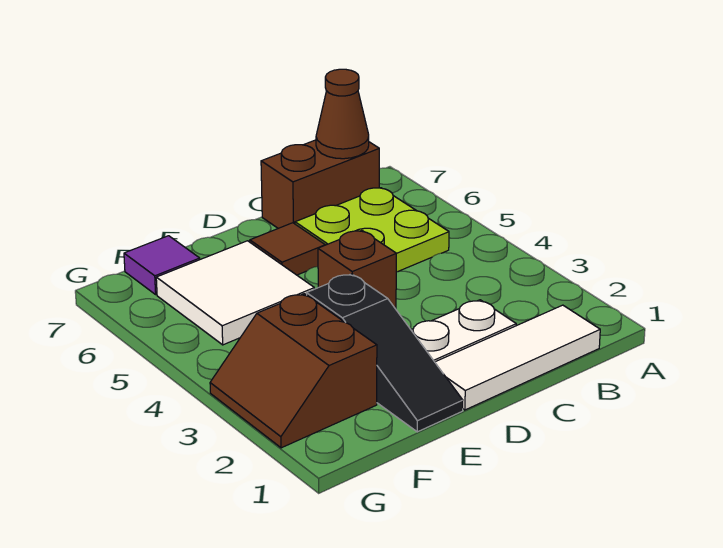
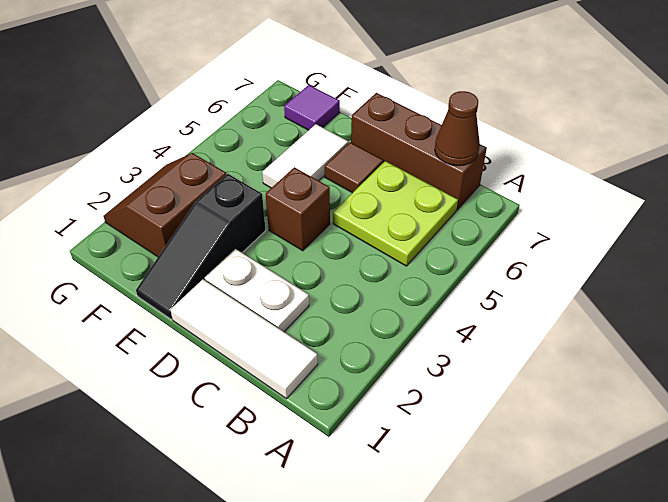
brown 1x2 brick [261,140,379,228] -> brown 1x3 brick [351,93,487,210]
white 2x2 tile [156,241,314,345] -> white 1x2 tile [262,124,348,188]

